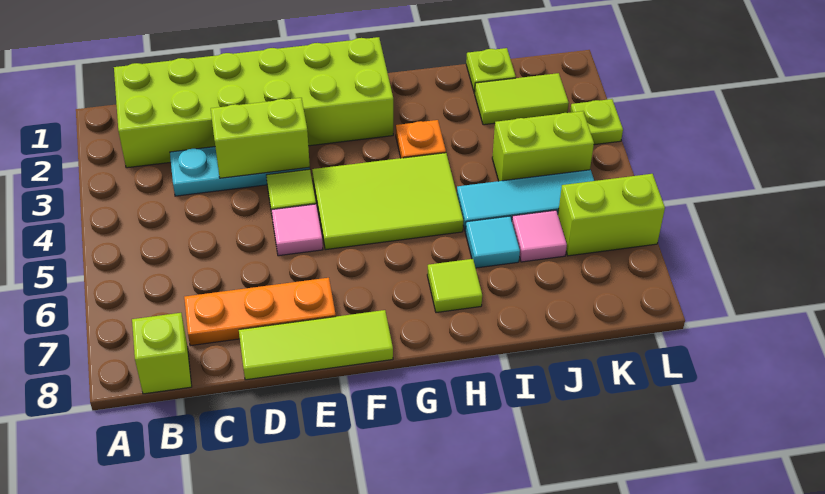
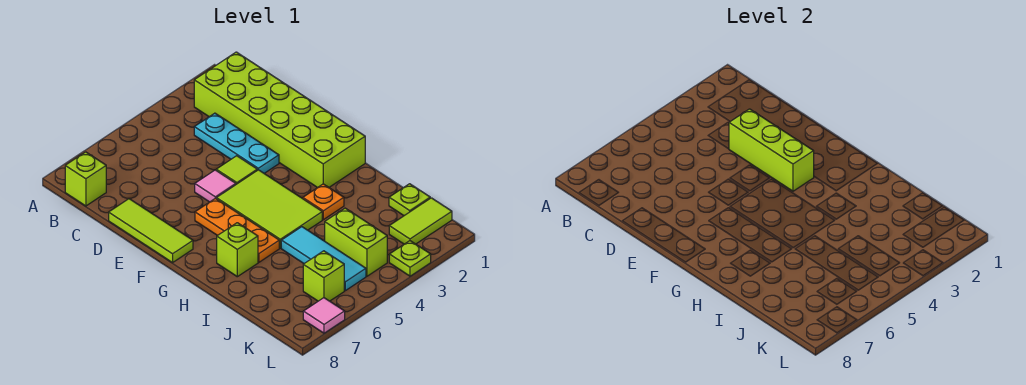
orange 1x3 plate [184,278,336,346] -> orange 1x3 plate moved to [195,198,279,262]
lime 1x2 brick [211,98,310,178] -> lime 1x3 brick [729,109,814,191]
lime 1x1 tile [427,259,482,313] -> lime 1x1 brick [217,223,258,277]
cyan 1x1 tile [465,216,520,268] -> none
lime 1x2 tile [475,73,569,125] -> lime 1x2 tile turned to [389,198,452,244]
pink 1x1 tile [512,210,567,262] -> pink 1x1 tile moved to [303,298,345,333]
lime 1x2 brick [558,174,665,256] -> lime 1x1 brick [303,251,344,301]

